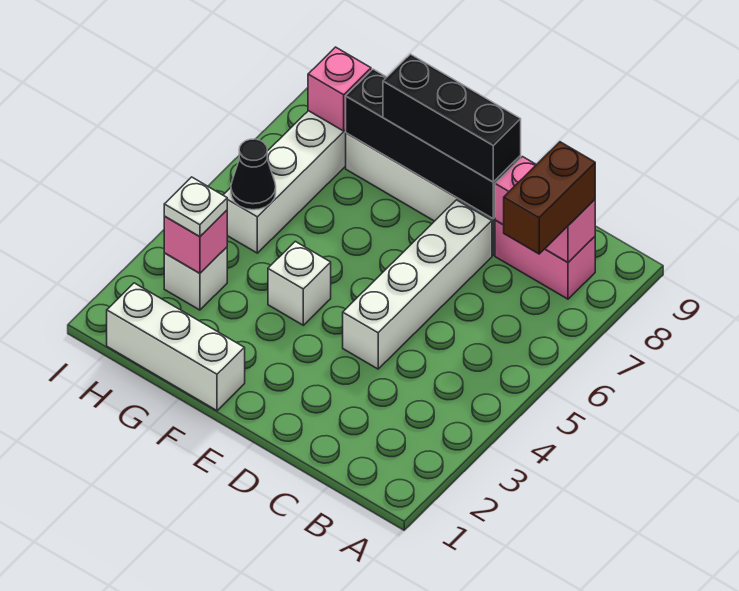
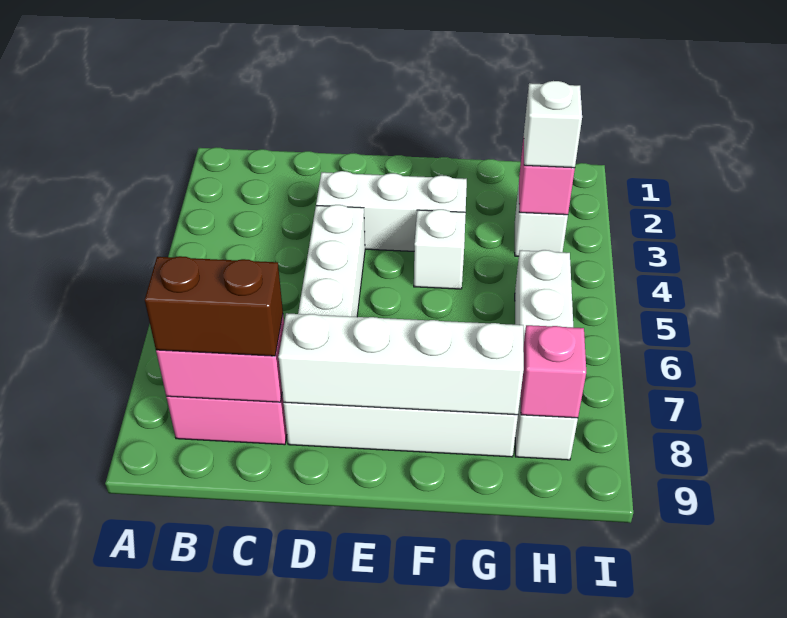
brown 1x2 brick [504,142,595,254] -> brown 1x2 brick turned to [145,256,283,356]
black 1x4 brick [346,69,521,219] -> white 1x4 brick [278,313,524,415]
black 1x3 brick [383,54,521,182] -> none
white 1x3 brick [107,283,245,411] -> white 1x3 brick moved to [316,171,467,251]
white 1x1 plate [164,177,227,237] -> white 1x1 brick [524,81,582,168]
black 1x1 cone [231,139,276,210] -> none

